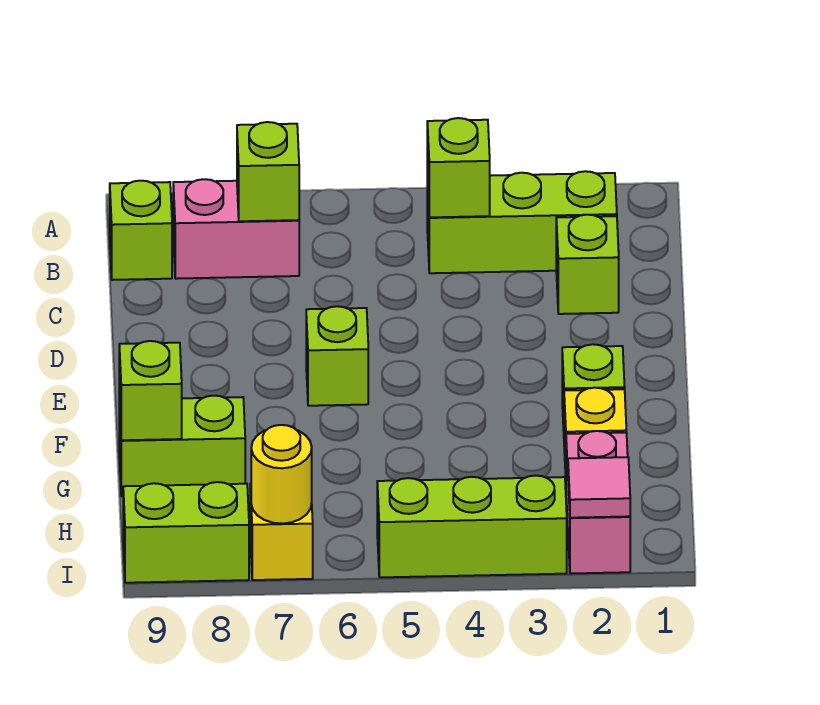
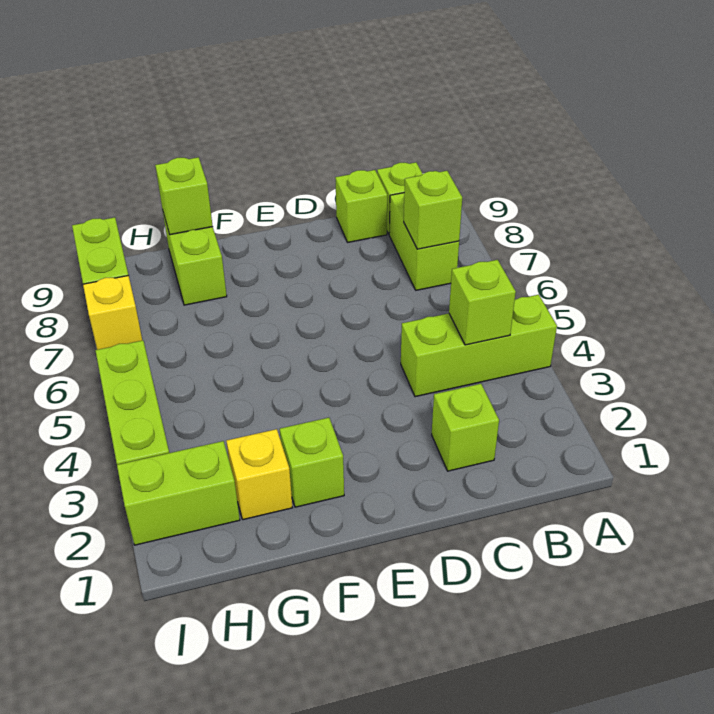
lime 1x3 brick [427,171,617,273] -> lime 1x3 brick turned to [401,295,557,397]
pink 1x2 brick [173,179,299,279] -> lime 1x2 brick [389,193,459,290]
lime 1x1 brick [306,306,368,406] -> lime 1x1 brick moved to [335,170,387,242]
pink 1x2 brick [566,431,630,574] -> lime 1x2 brick [117,441,240,545]
pink 1x1 tile [568,457,630,518] -> none
yellow 1x1 round brick [251,425,312,524] -> none

